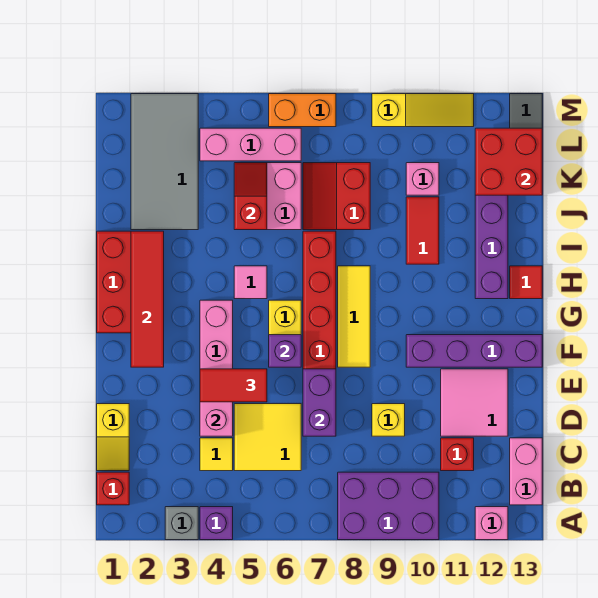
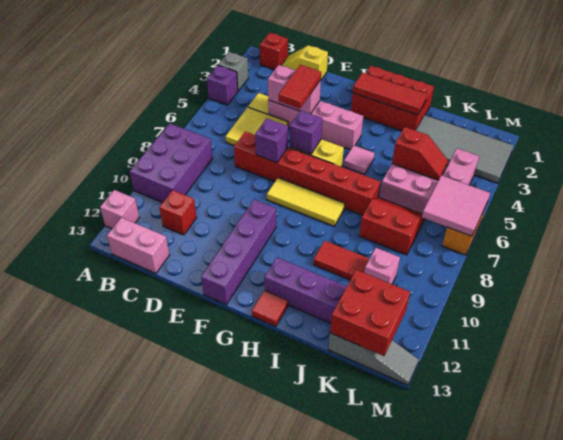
purple 1x2 brick [303,369,336,436] -> purple 1x1 brick [255,118,288,163]
yellow 1x1 brick [372,404,405,436] -> none
pink 2x2 tile [441,369,508,436] -> pink 2x2 tile moved to [422,175,490,236]
red 1x4 tile [131,231,164,367] -> red 1x3 tile [353,73,427,115]
yellow 1x3 slope [372,94,474,127] -> none

